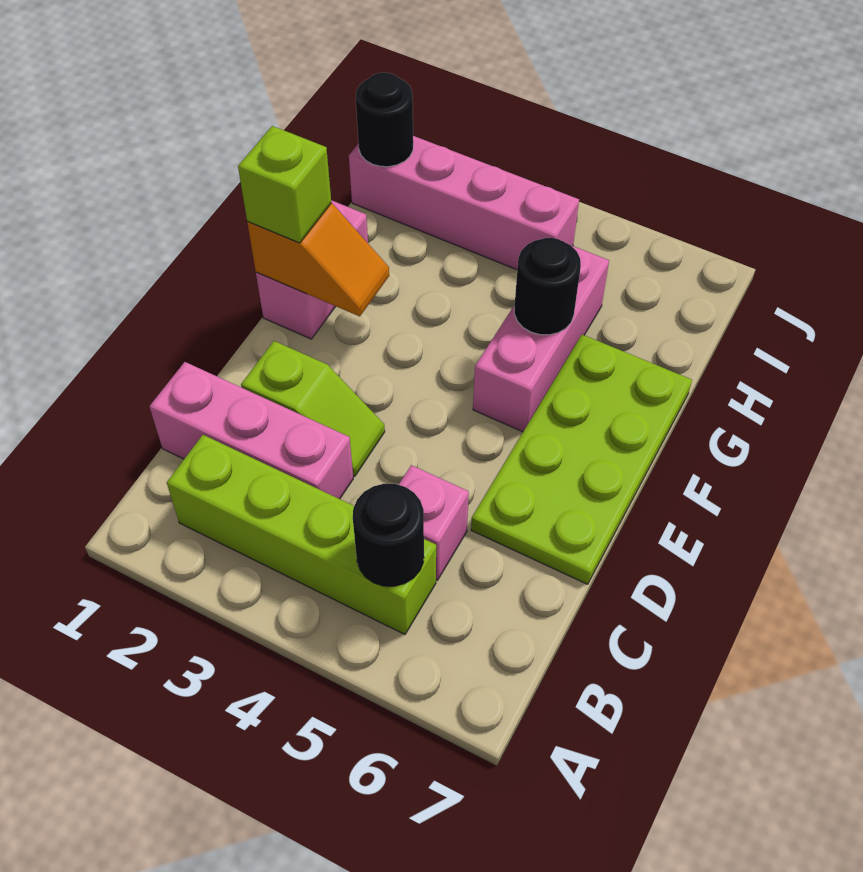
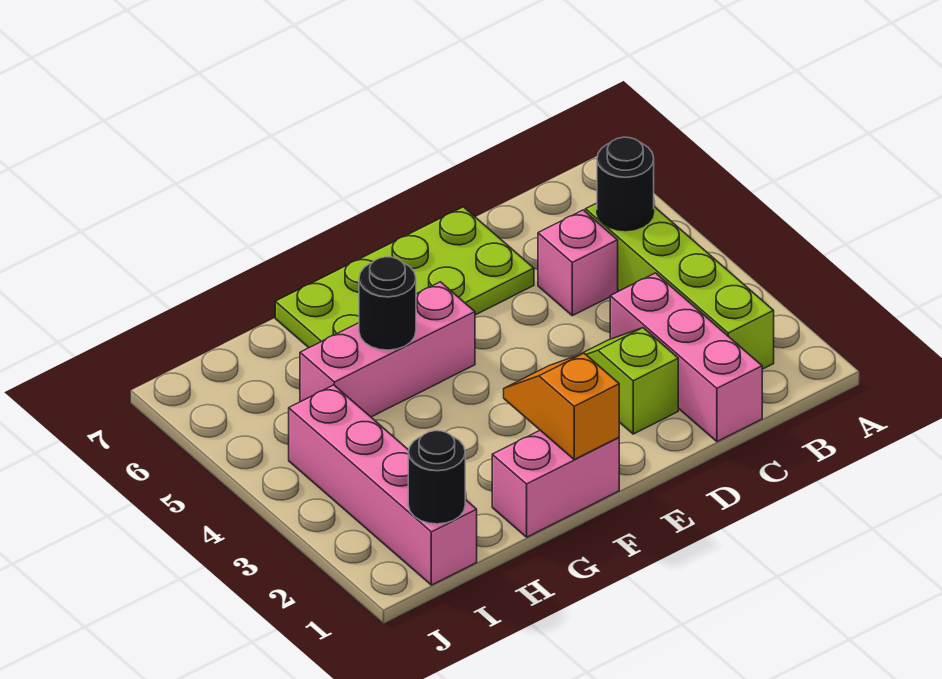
lime 1x1 brick [238,126,331,243] -> none

